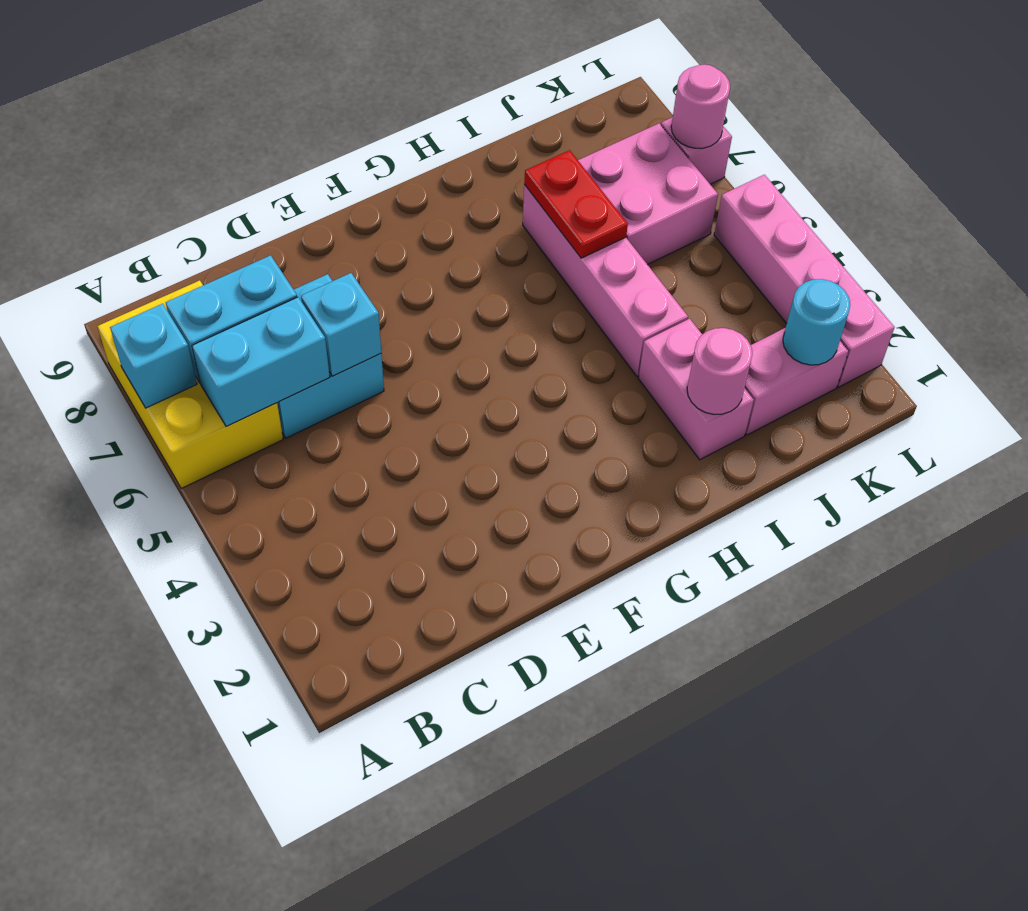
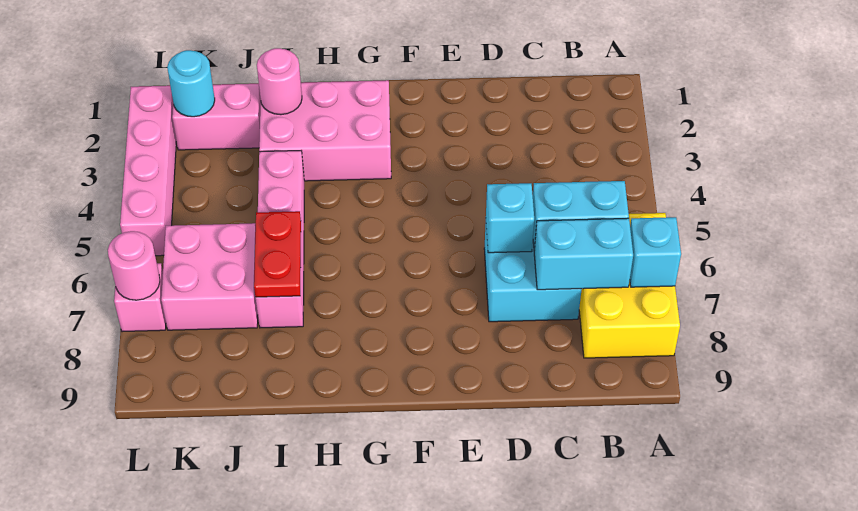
pink 1x2 brick [639,319,754,460] -> pink 2x3 brick [259,80,391,181]

